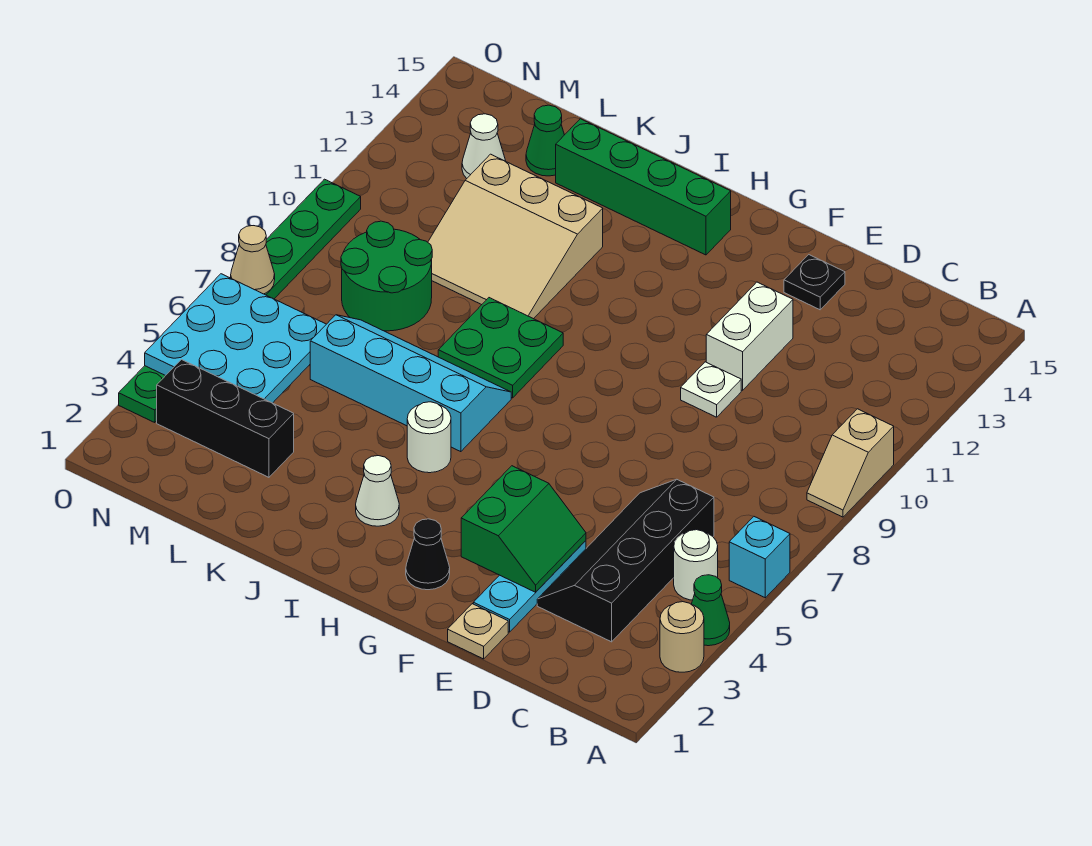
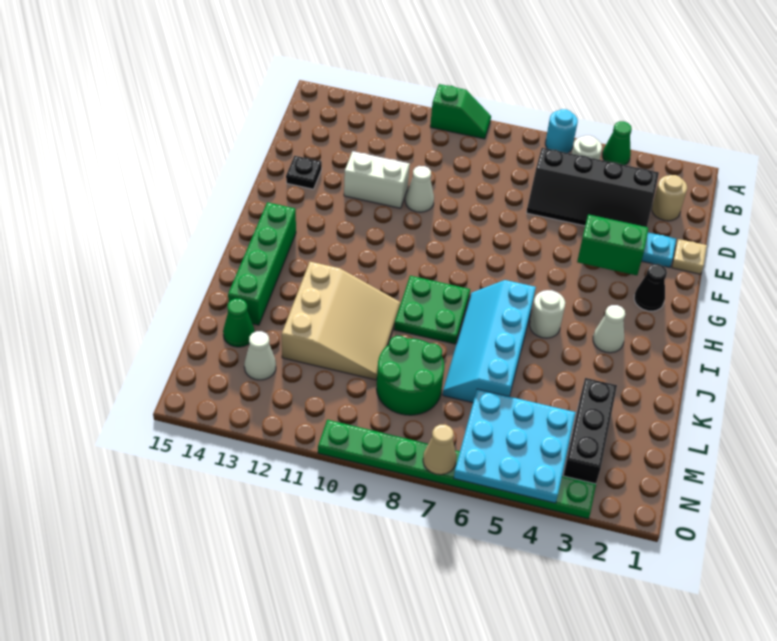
tan 1x1 round brick [660,602,704,672] -> tan 1x1 round brick moved to [652,175,687,221]
cyan 1x1 brick [729,517,790,598] -> cyan 1x1 round brick [545,109,578,153]
tan 1x2 slope [807,409,894,517] -> green 1x2 slope [430,84,491,139]
white 1x1 plate [681,362,741,417] -> white 1x1 cone [405,166,434,212]

